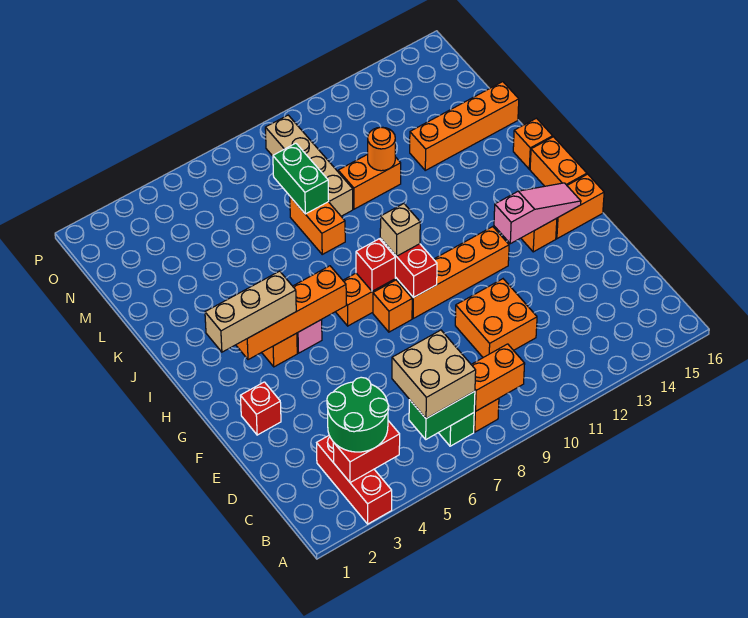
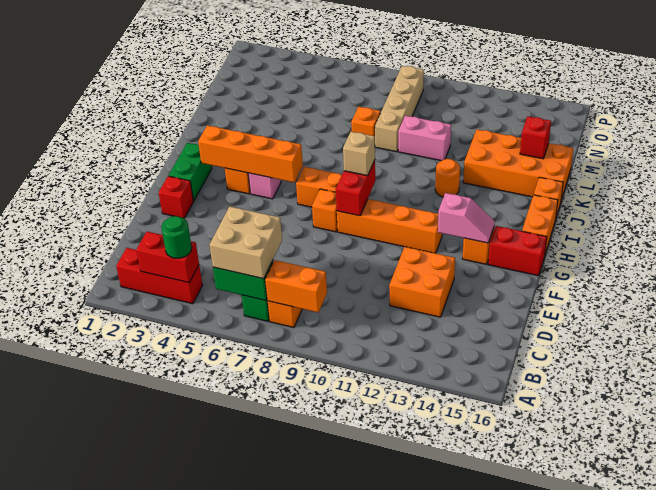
red 1x3 brick [317,436,392,524] -> red 1x3 brick turned to [116,248,202,304]
green 2x2 round brick [327,377,389,452] -> green 1x1 round brick [161,216,192,258]
orange 2x2 brick [455,279,537,357] -> orange 2x2 brick moved to [389,247,455,317]
pink 1x3 slope [494,183,581,244] -> pink 1x2 slope [438,193,495,243]
orange 1x2 brick [556,174,604,239] -> red 1x2 brick [488,226,547,276]
tan 1x3 brick [205,271,296,352] -> none
red 1x1 brick [356,239,395,291] -> red 1x1 brick moved to [520,116,551,159]
orange 1x2 brick [290,197,345,254] -> orange 1x1 brick [351,107,380,136]
green 1x2 brick [273,143,329,214] -> green 1x2 brick moved to [169,143,212,201]
orange 1x2 brick [338,154,401,209] -> pink 1x2 brick [398,116,451,161]
orange 1x1 round brick [368,127,395,171] -> orange 1x1 round brick moved to [435,159,460,197]
orange 1x4 brick [410,82,519,170] -> orange 2x4 brick [463,129,573,200]

